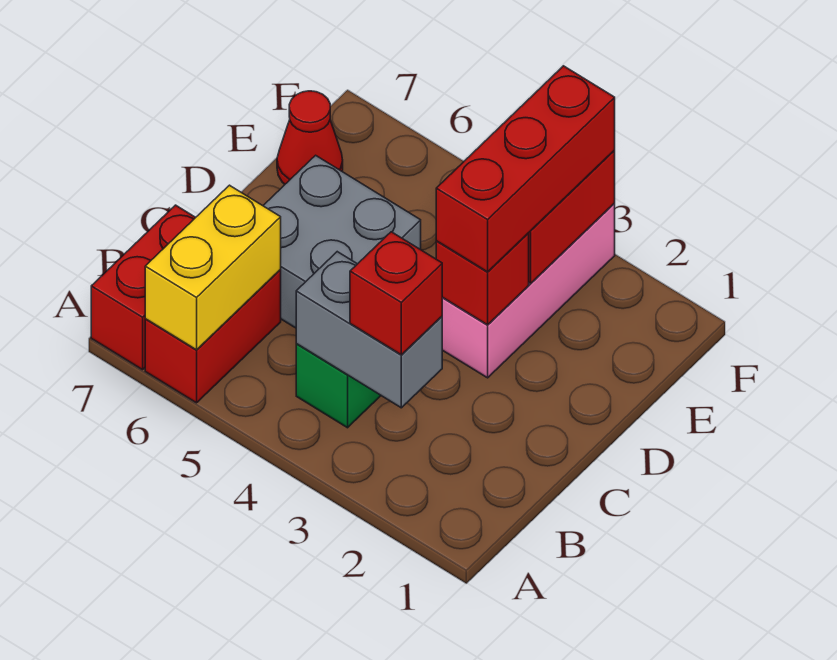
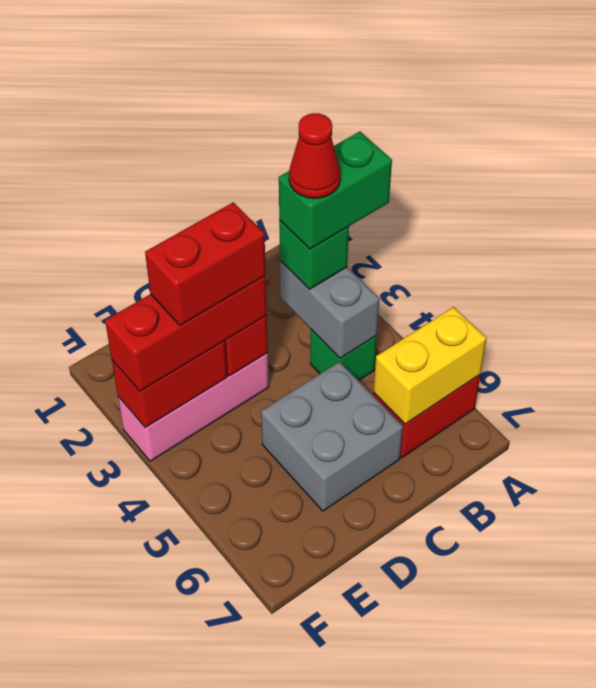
none -> green 1x2 brick [279,132,392,249]
red 1x2 brick [91,205,196,370] -> red 1x2 brick moved to [145,202,266,325]
red 1x1 brick [350,232,442,355] -> green 1x1 brick [279,220,349,289]
red 1x1 cone [277,91,343,184] -> red 1x1 cone moved to [289,113,341,198]

